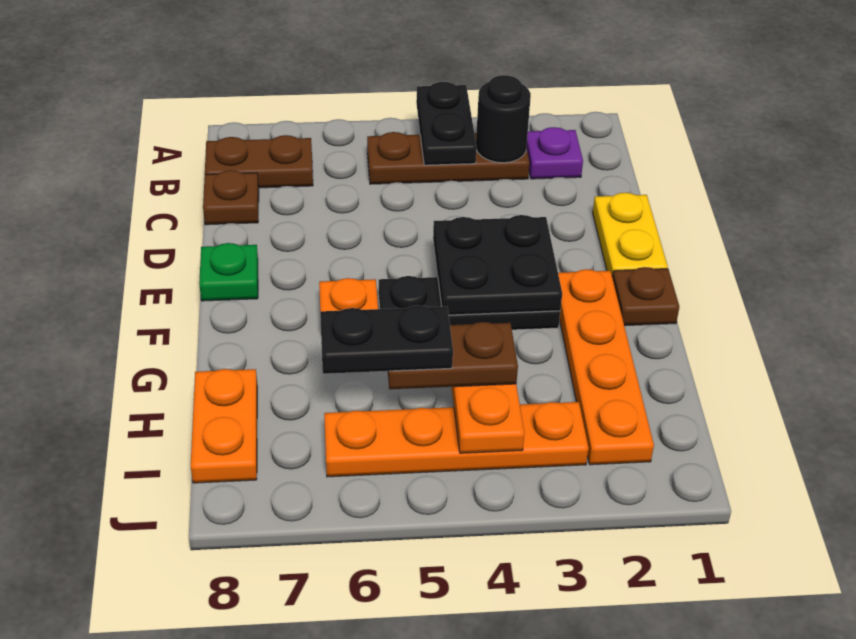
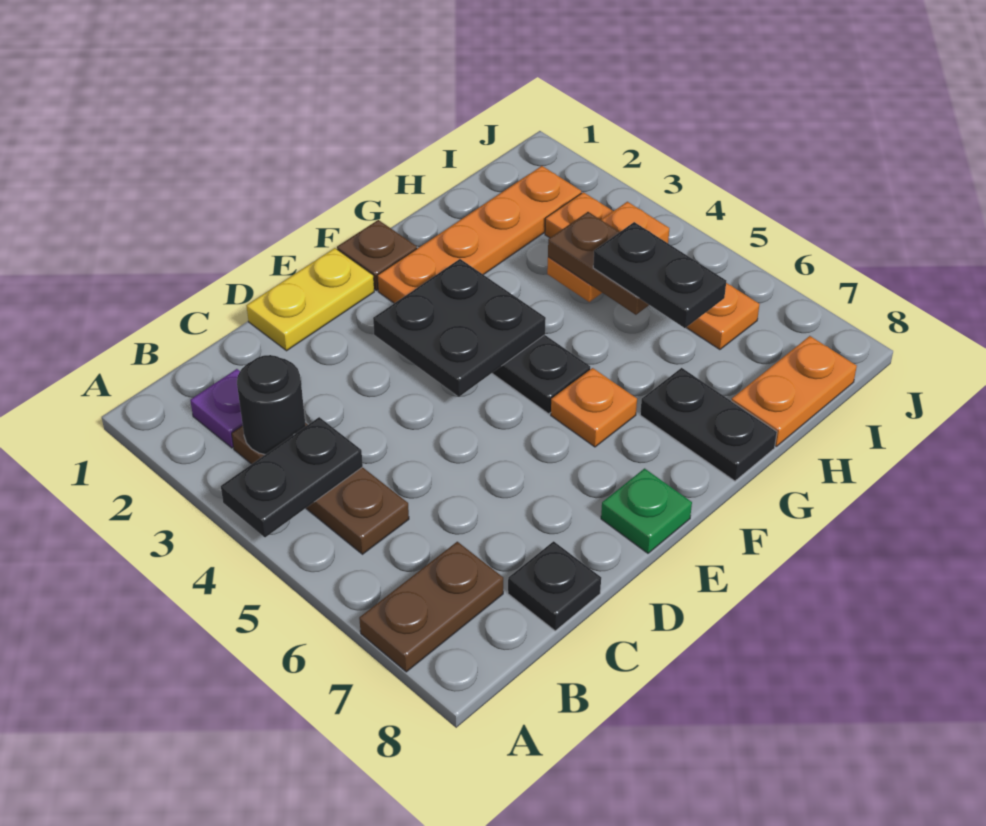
brown 1x2 plate [205,135,313,188] -> brown 1x2 plate turned to [359,542,503,672]
brown 1x1 plate [203,170,259,225] -> black 1x1 plate [508,541,601,631]
none -> black 1x2 plate [640,368,777,481]

